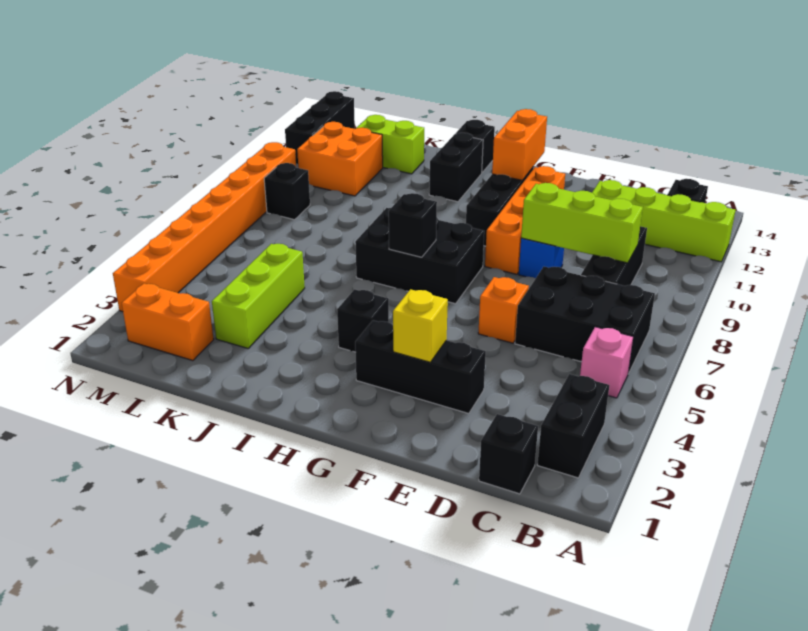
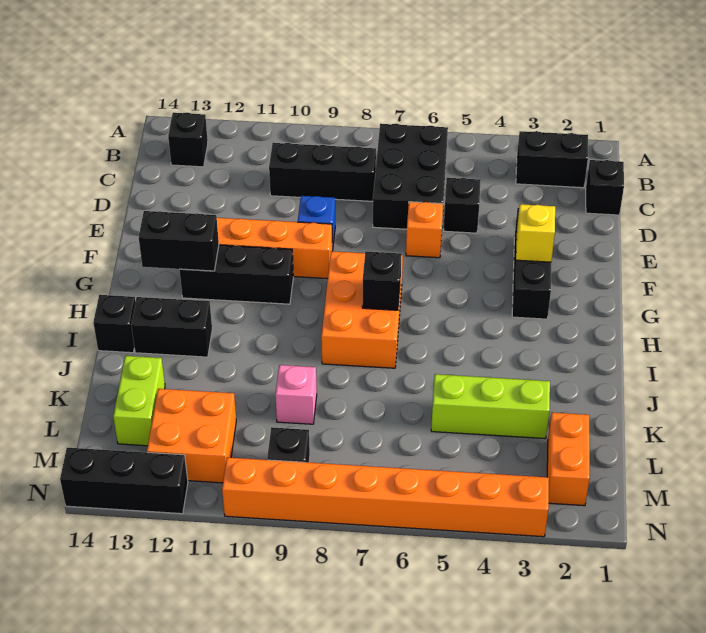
lime 1x4 brick [592,180,735,262] -> none
pink 1x1 brick [580,327,633,398] -> pink 1x1 brick moved to [275,365,317,424]
lime 1x3 brick [521,183,643,263] -> none
black 2x3 brick [355,208,484,304] -> orange 2x3 brick [321,251,403,368]
orange 1x2 brick [492,109,547,180] -> black 1x2 brick [139,211,219,271]
black 1x1 brick [337,289,389,352] -> black 1x1 brick moved to [443,178,481,233]

